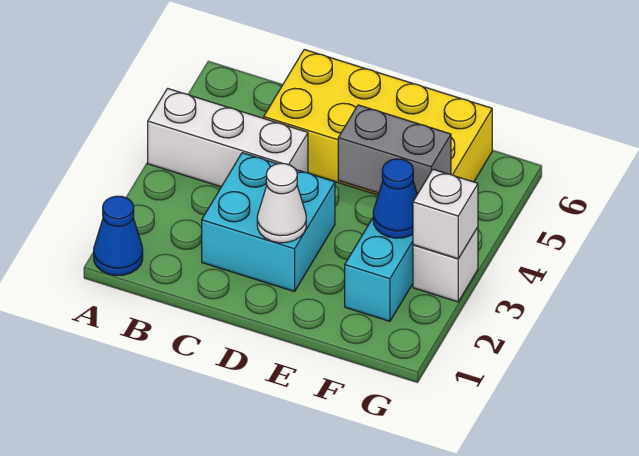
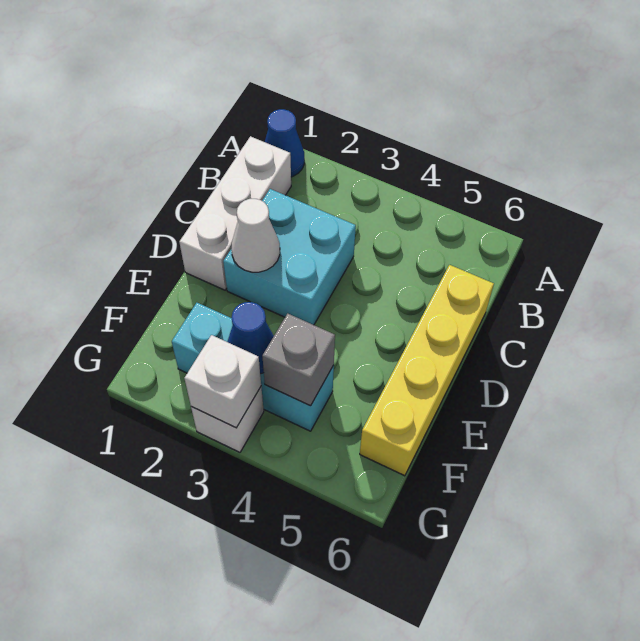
white 1x3 brick [148,88,308,187] -> white 1x3 brick moved to [179,136,291,290]
yellow 2x4 brick [264,50,492,195] -> yellow 1x4 brick [360,265,494,476]
grey 1x2 brick [338,105,451,194] -> grey 1x1 brick [262,314,335,406]

